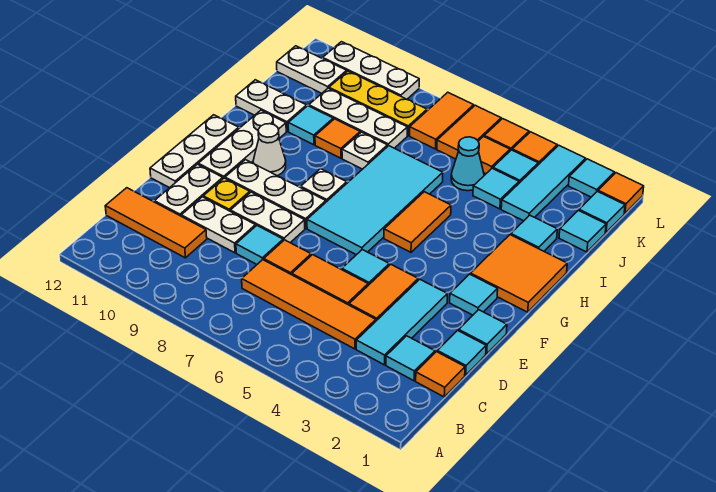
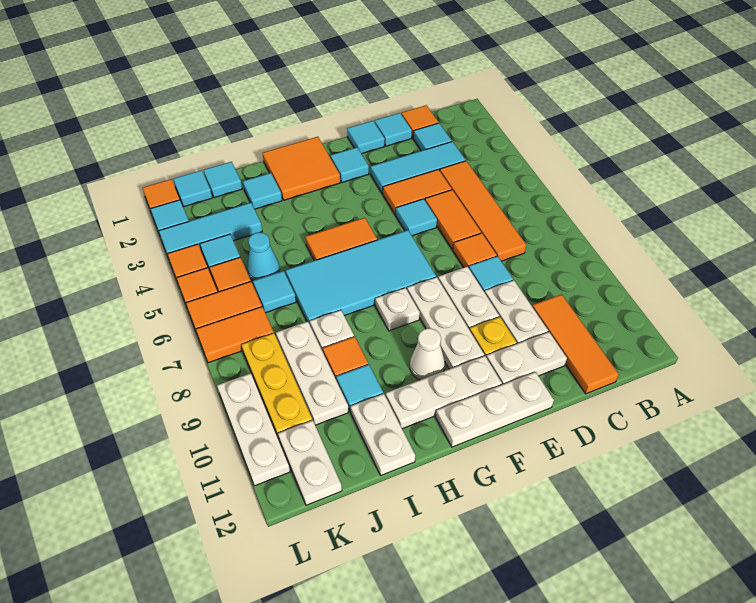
cyan 1x1 tile [473,168,519,209] -> cyan 1x1 tile moved to [253,271,296,313]

